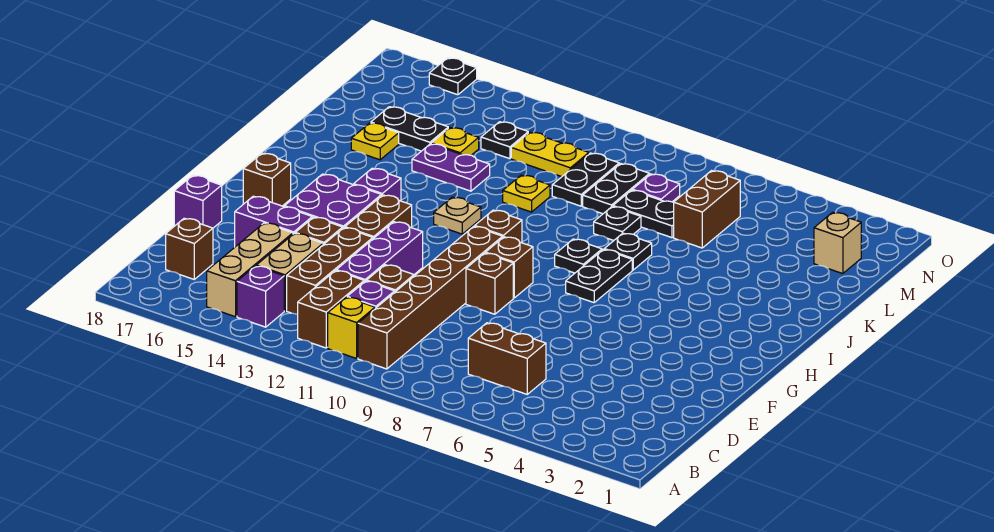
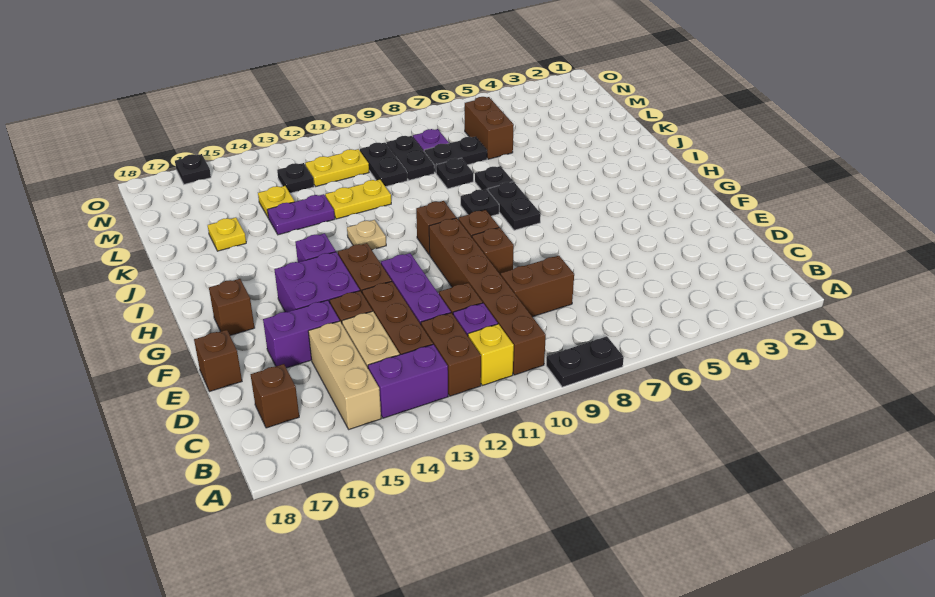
purple 1x1 brick [237,266,284,327] -> purple 1x2 brick [368,344,448,418]
brown 1x2 brick [468,323,546,394] -> brown 1x2 brick moved to [501,256,574,317]
purple 1x1 brick [174,175,222,228] -> brown 1x1 brick [194,330,242,392]
yellow 1x1 plate [503,175,550,212] -> yellow 1x2 plate [325,180,391,219]
black 1x2 plate [371,107,448,151] -> black 1x2 plate moved to [546,336,624,387]
tan 1x1 brick [814,212,861,274] -> none

